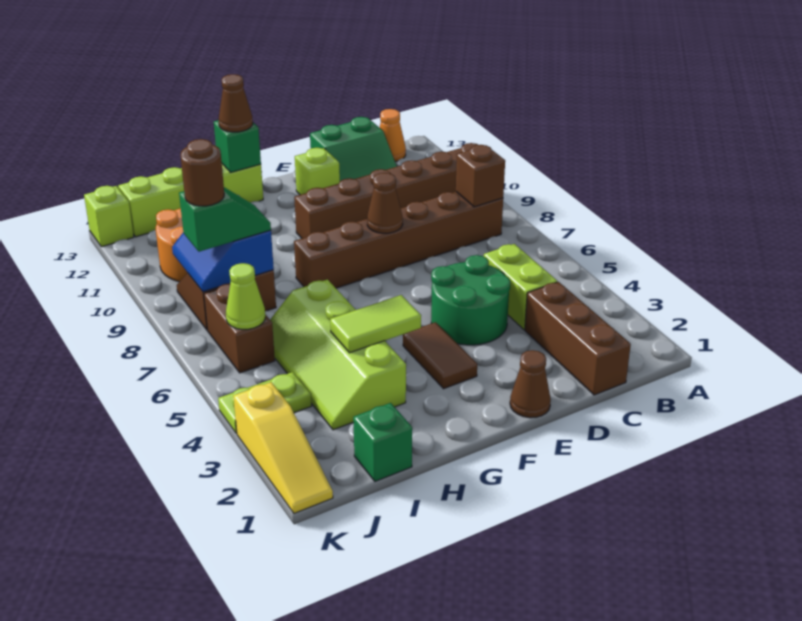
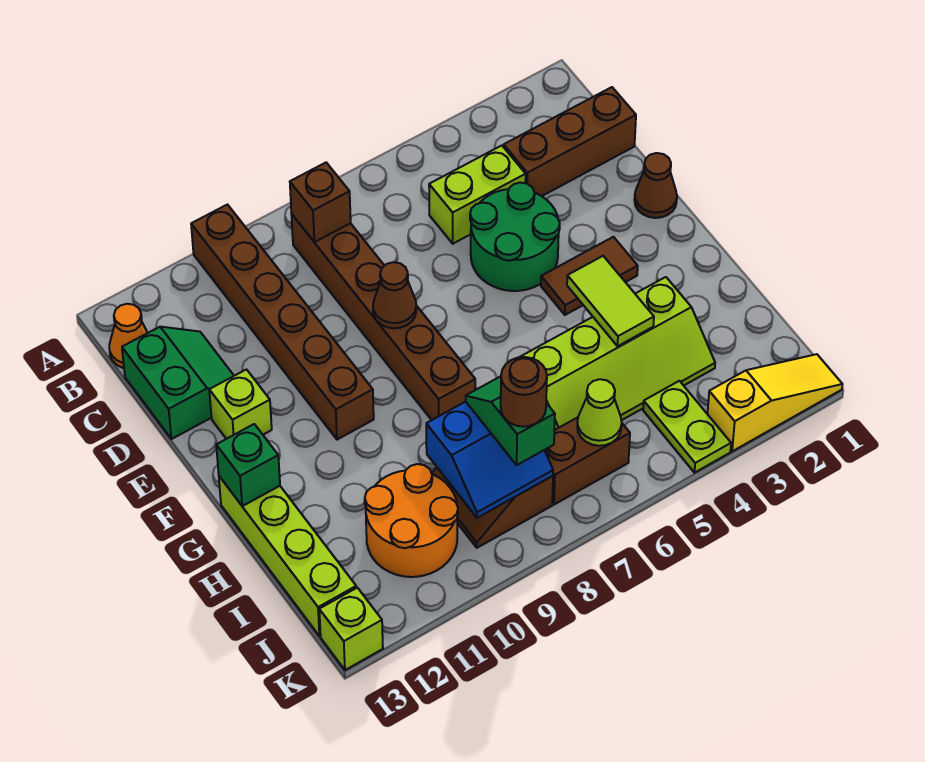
brown 1x1 cone [219,74,253,132] -> none
green 1x1 brick [353,403,412,481] -> none

